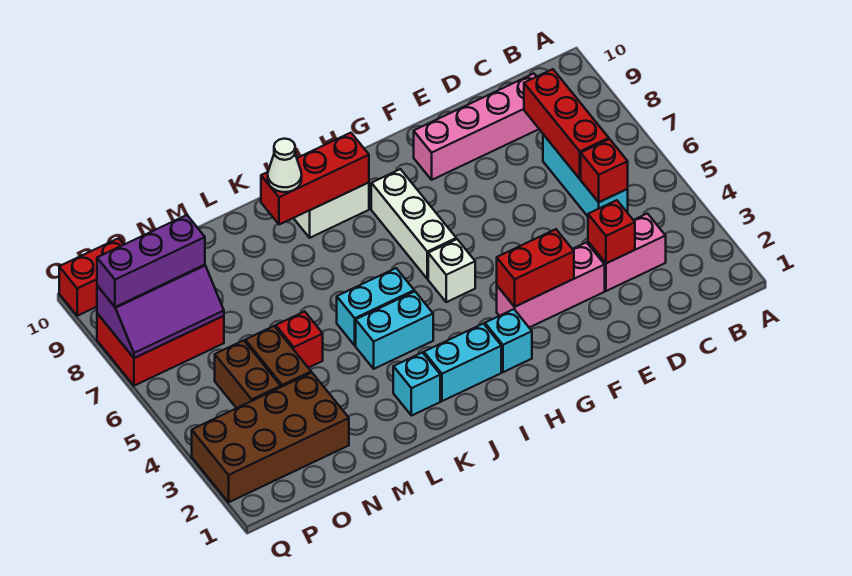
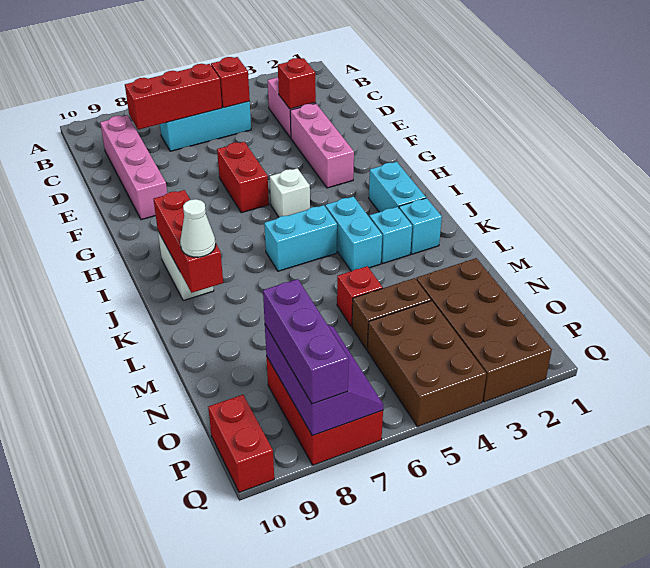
red 1x2 brick [497,229,574,307] -> red 1x2 brick moved to [217,142,269,213]
cyan 1x1 brick [485,309,532,372] -> cyan 1x1 brick moved to [369,207,412,264]
white 1x3 brick [371,169,456,279] -> none
cyan 1x2 brick [337,268,414,345] -> cyan 1x2 brick turned to [264,205,337,271]
brown 1x2 brick [215,340,281,408] -> brown 2x3 brick [368,301,486,427]

